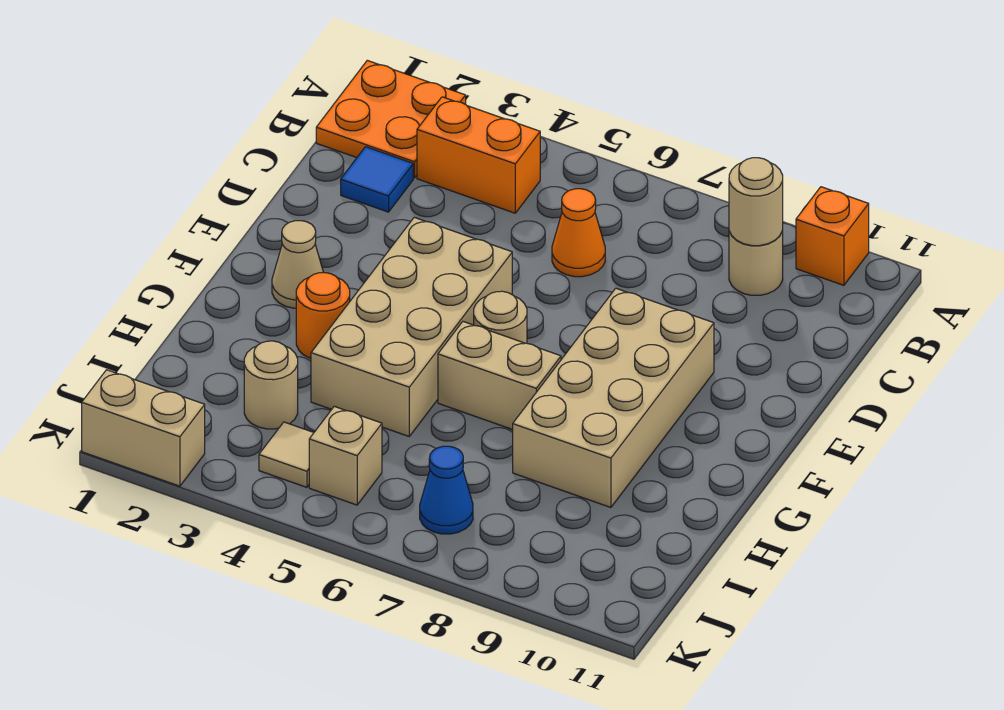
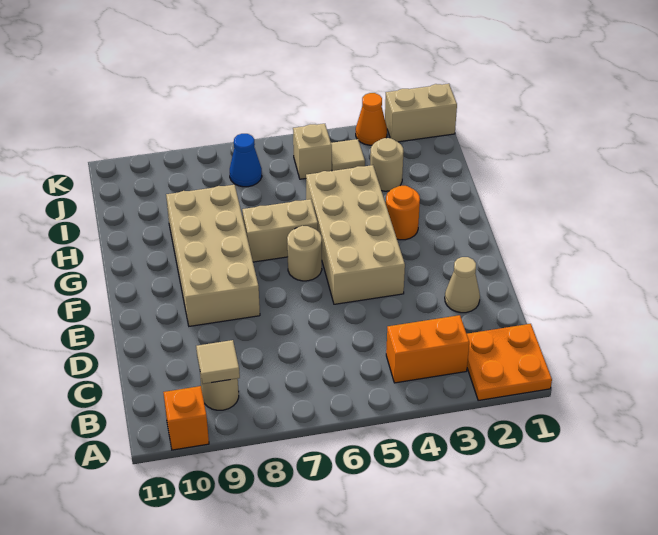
tan 1x1 round brick [729,158,783,246] -> tan 1x1 tile [196,340,240,384]
blue 1x1 tile [341,147,413,212] -> none
orange 1x1 cone [552,189,605,277] -> orange 1x1 cone moved to [356,93,387,145]
tan 1x1 cone [272,221,324,308] -> tan 1x1 cone moved to [445,257,480,313]

